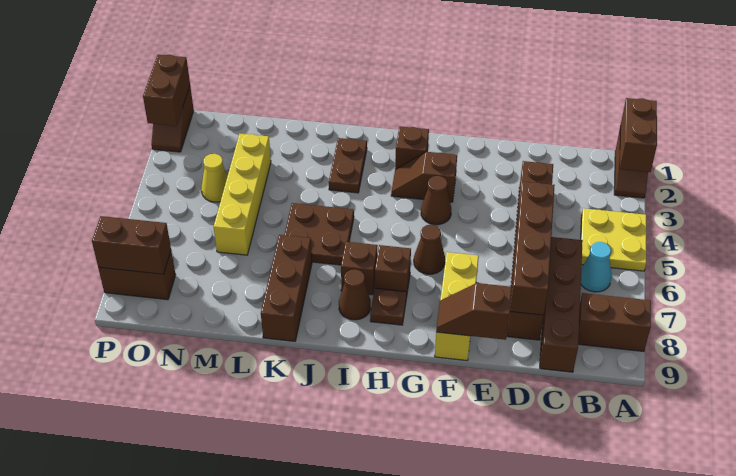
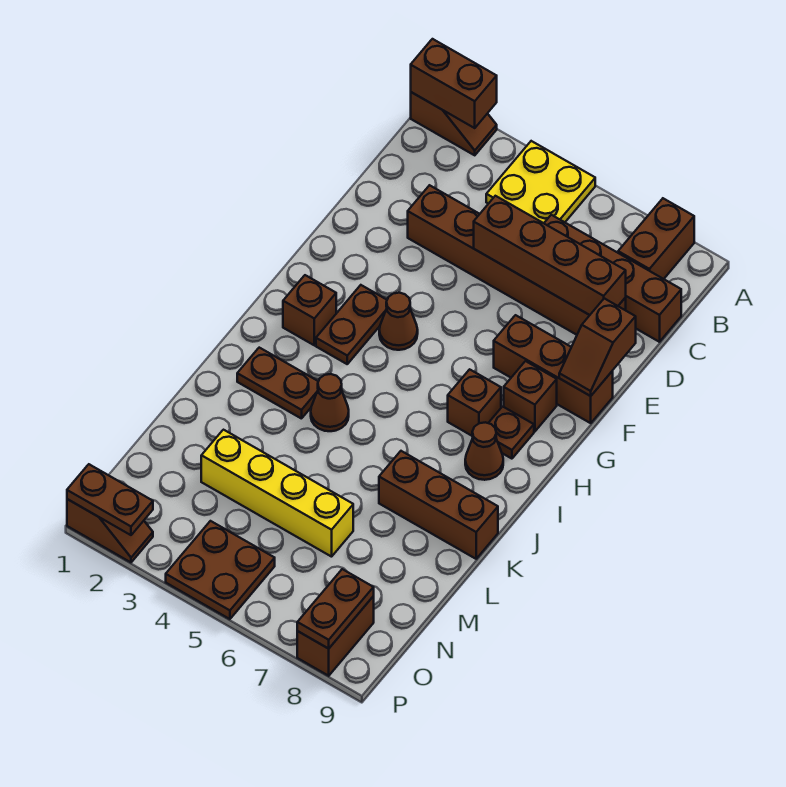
cyan 1x1 cone [581,242,612,292] -> none
yellow 1x3 brick [435,252,479,361] -> brown 1x3 brick [494,315,613,423]
brown 1x2 slope [391,152,457,202] -> brown 1x2 plate [316,285,387,364]
brown 1x1 cone [414,225,445,274] -> brown 1x1 cone moved to [311,374,349,431]
brown 1x1 brick [341,242,378,295] -> brown 1x1 brick moved to [504,361,557,431]
brown 2x2 plate [284,203,354,265] -> brown 2x2 plate moved to [166,521,275,619]
yellow 1x1 cone [201,154,228,202] -> none
brown 1x2 brick [92,216,171,274] -> brown 1x2 plate [297,569,374,649]
brown 1x2 brick [143,55,190,126] -> brown 1x2 plate [67,464,153,535]

